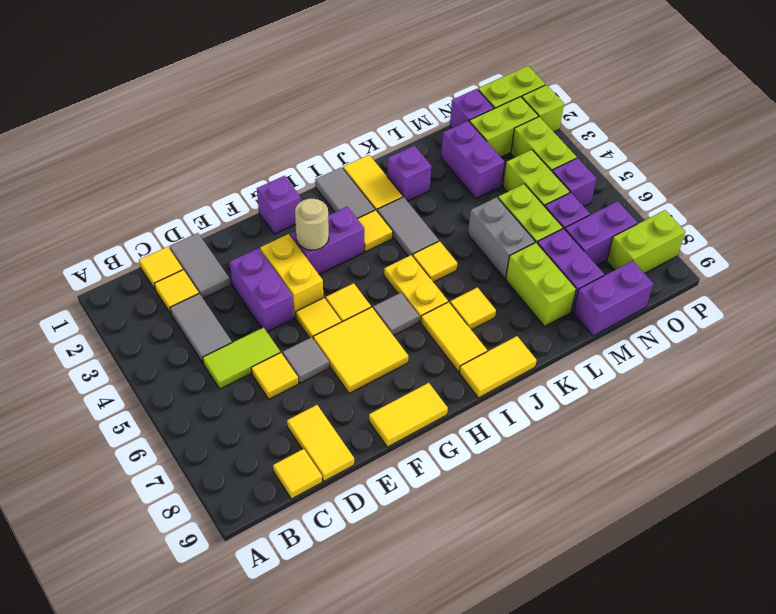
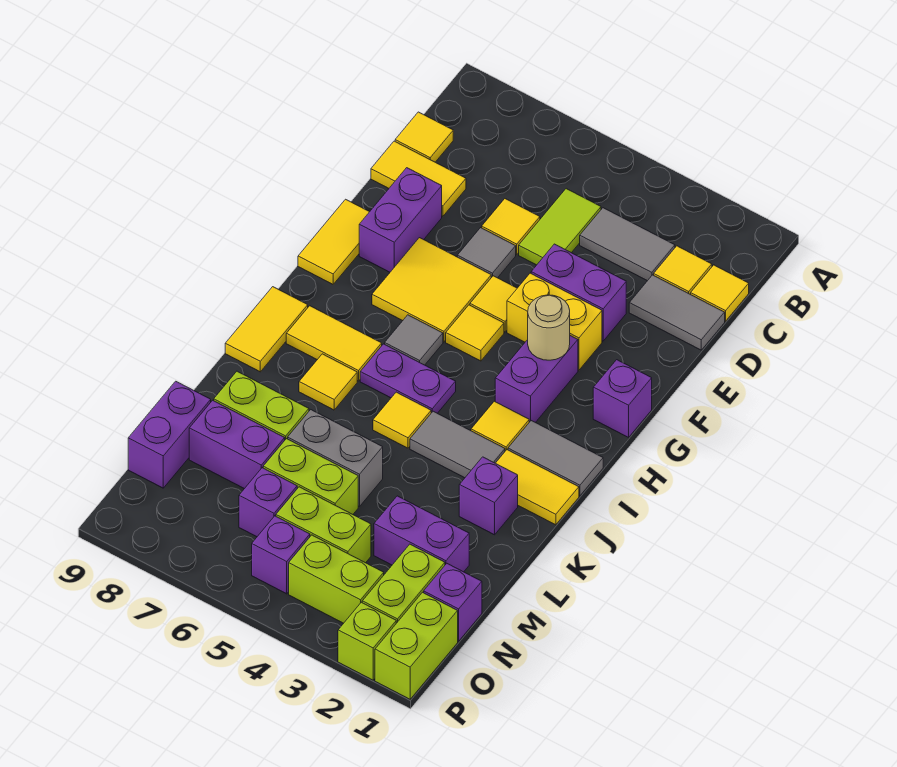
yellow 1x2 plate [384,255,448,322] -> purple 1x2 plate [360,344,456,413]
purple 1x2 brick [565,201,637,265] -> purple 1x2 brick moved to [359,168,442,272]
lime 1x2 brick [607,210,685,274] -> none

